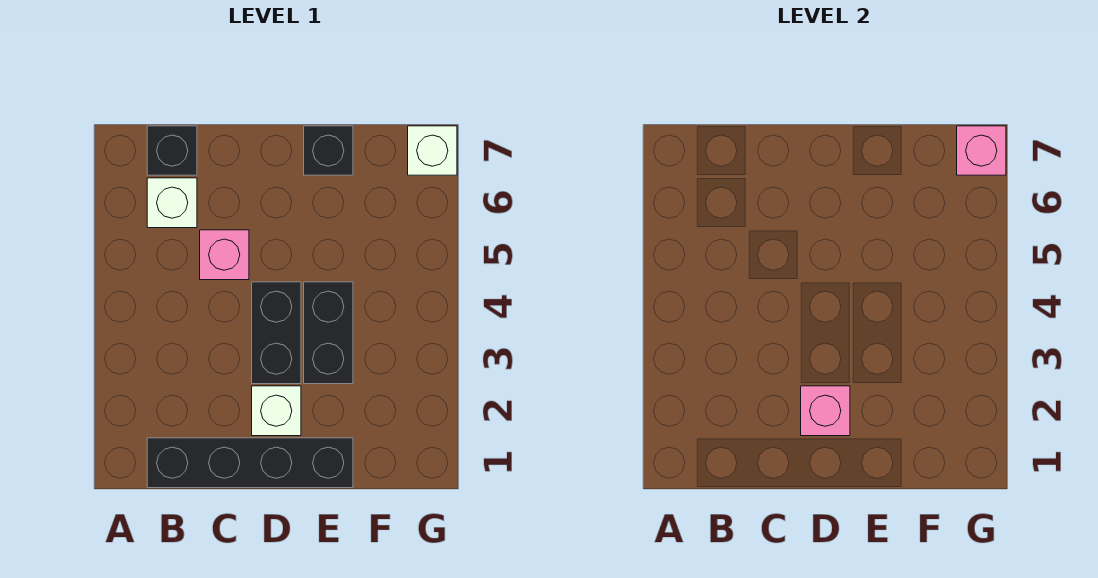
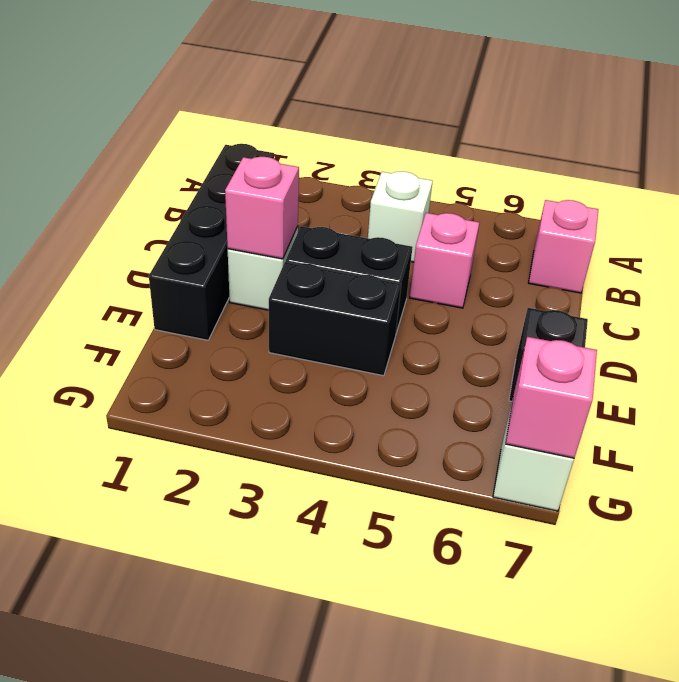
white 1x1 brick [147,178,197,228] -> white 1x1 brick moved to [368,171,433,262]
black 1x1 brick [147,126,197,175] -> pink 1x1 brick [529,200,598,293]

